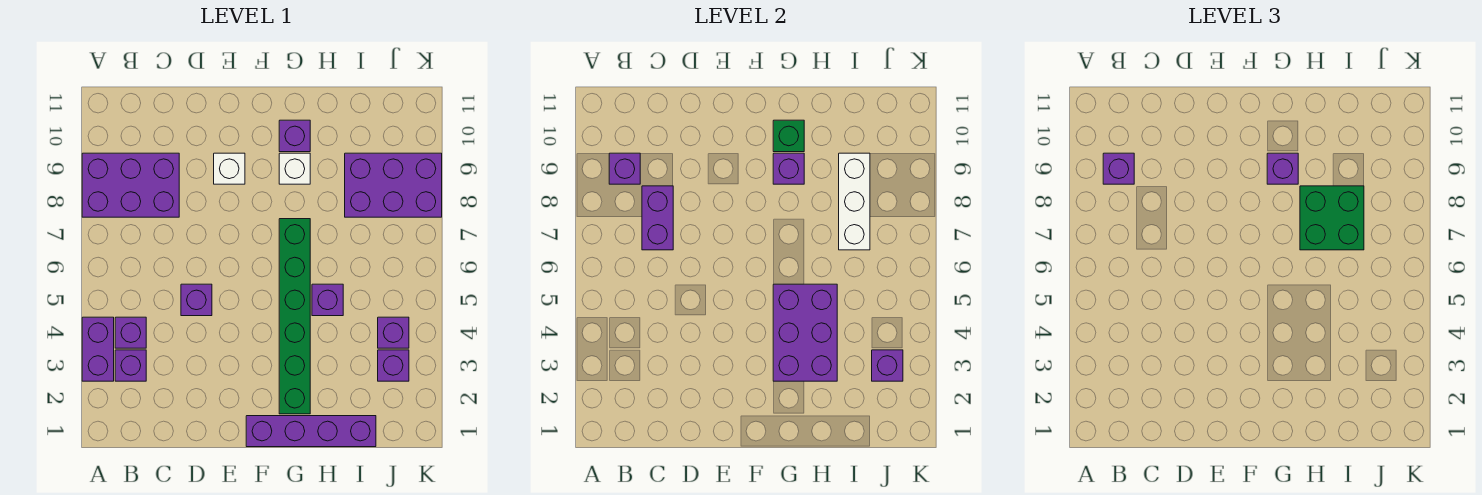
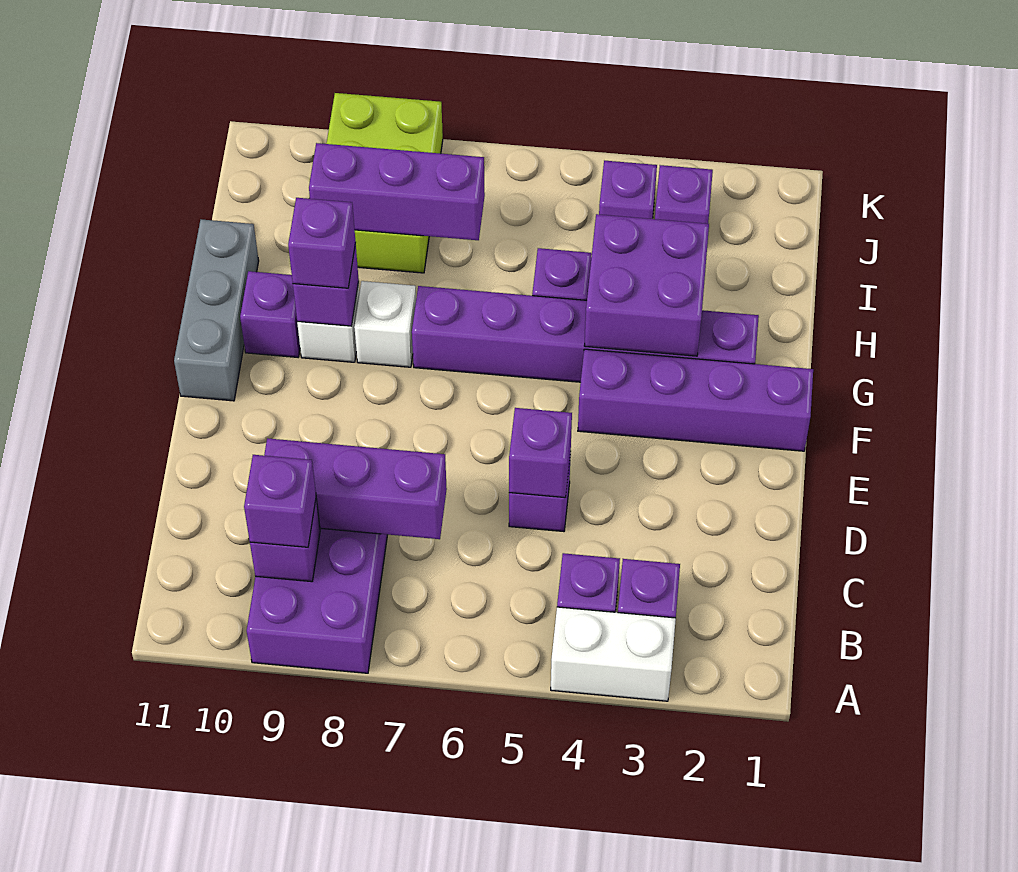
purple 1x2 brick [82,317,114,381] -> white 1x2 brick [551,607,676,701]
purple 1x2 brick [642,186,673,250] -> purple 1x3 brick [264,438,447,539]
white 1x1 brick [214,153,245,184] -> white 1x1 brick moved to [354,281,416,367]
purple 1x4 brick [246,416,376,447] -> purple 1x4 brick turned to [578,349,813,451]
none -> grey 1x3 brick [174,219,259,401]
green 1x6 brick [279,219,310,414] -> purple 1x6 brick [412,286,759,382]
purple 2x3 brick [773,284,837,381] -> purple 2x2 brick [584,214,709,356]
green 1x1 brick [773,120,804,152] -> none
green 2x2 brick [1300,186,1364,250] -> none
white 1x3 brick [839,153,870,250] -> purple 1x3 brick [309,143,485,240]
purple 2x3 brick [345,153,442,217] -> lime 2x3 brick [326,93,443,273]
purple 1x1 brick [872,350,903,381] -> purple 1x1 brick moved to [509,408,572,498]

